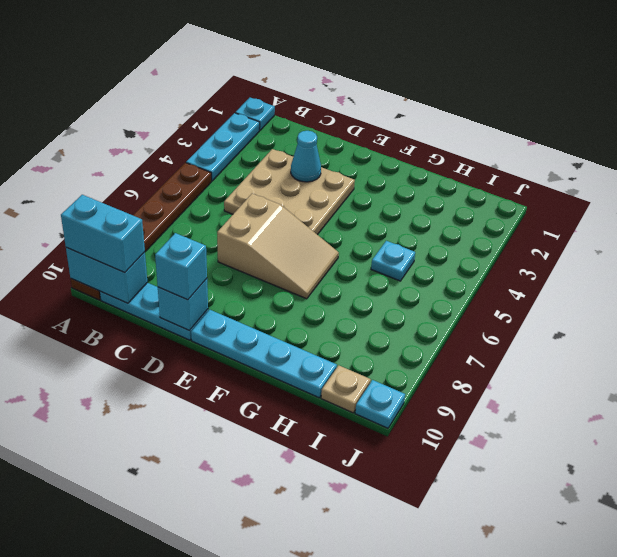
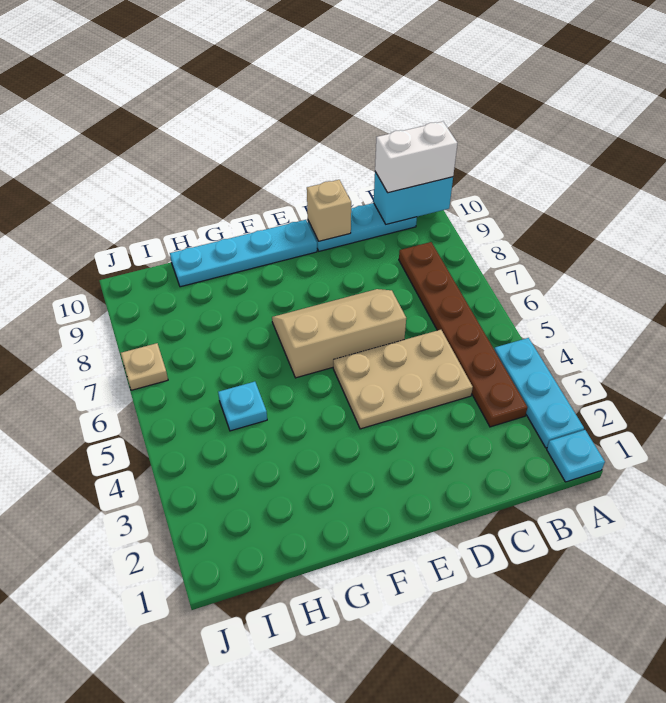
brown 1x6 plate [71,163,211,300] -> brown 1x6 plate moved to [399,242,527,427]
cyan 1x2 brick [61,195,145,272] -> white 1x2 brick [375,122,457,193]
tan 3x3 plate [224,149,355,235] -> tan 2x3 plate [333,330,473,429]
cyan 1x1 cone [291,131,321,182] -> none
tan 2x3 slope [217,194,339,299] -> tan 2x3 slope turned to [272,289,406,378]
cyan 1x1 brick [158,279,208,331] -> tan 1x1 brick [307,180,351,241]
cyan 1x1 brick [155,233,207,300] -> none
tan 1x1 plate [321,365,371,413] -> tan 1x1 plate moved to [121,343,168,390]
cyan 1x1 plate [355,380,405,428] -> none

